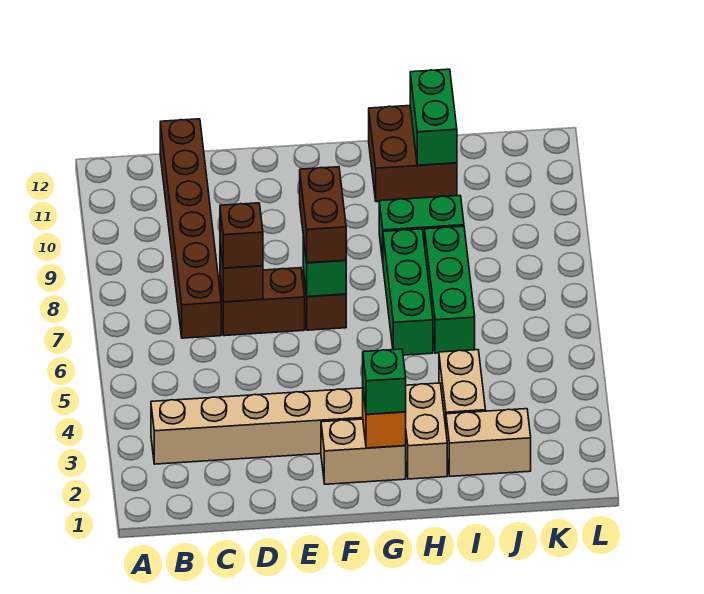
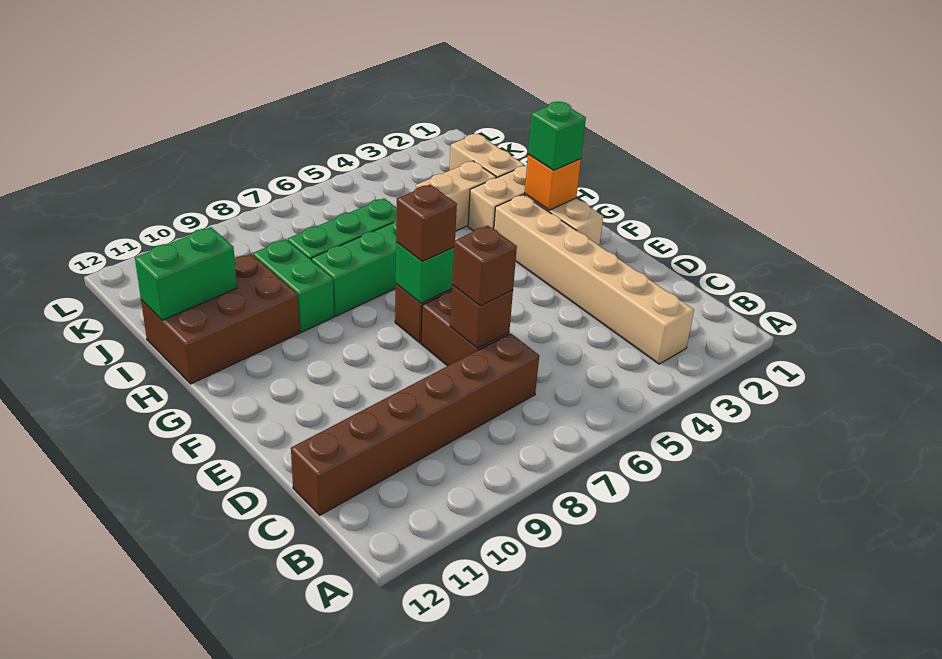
brown 1x2 brick [300,167,346,263] -> brown 1x1 brick [396,185,457,262]
brown 2x2 brick [369,106,457,202] -> brown 2x3 brick [141,254,300,384]

